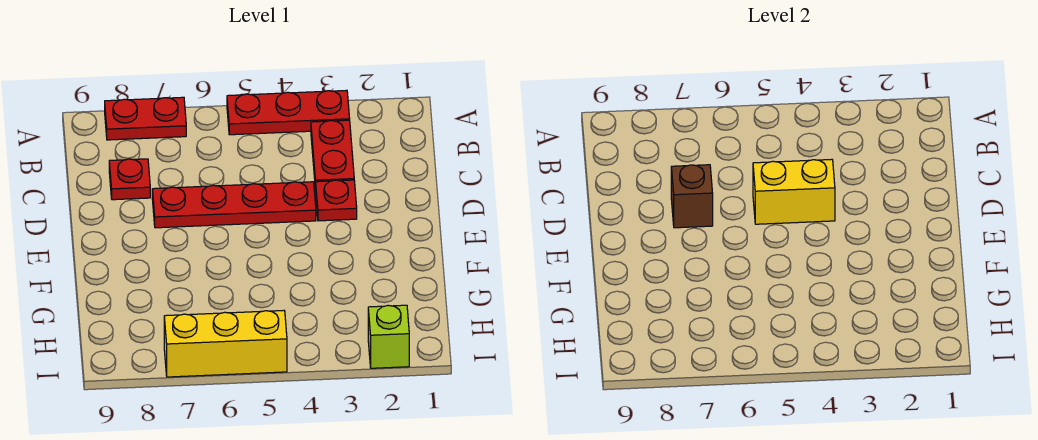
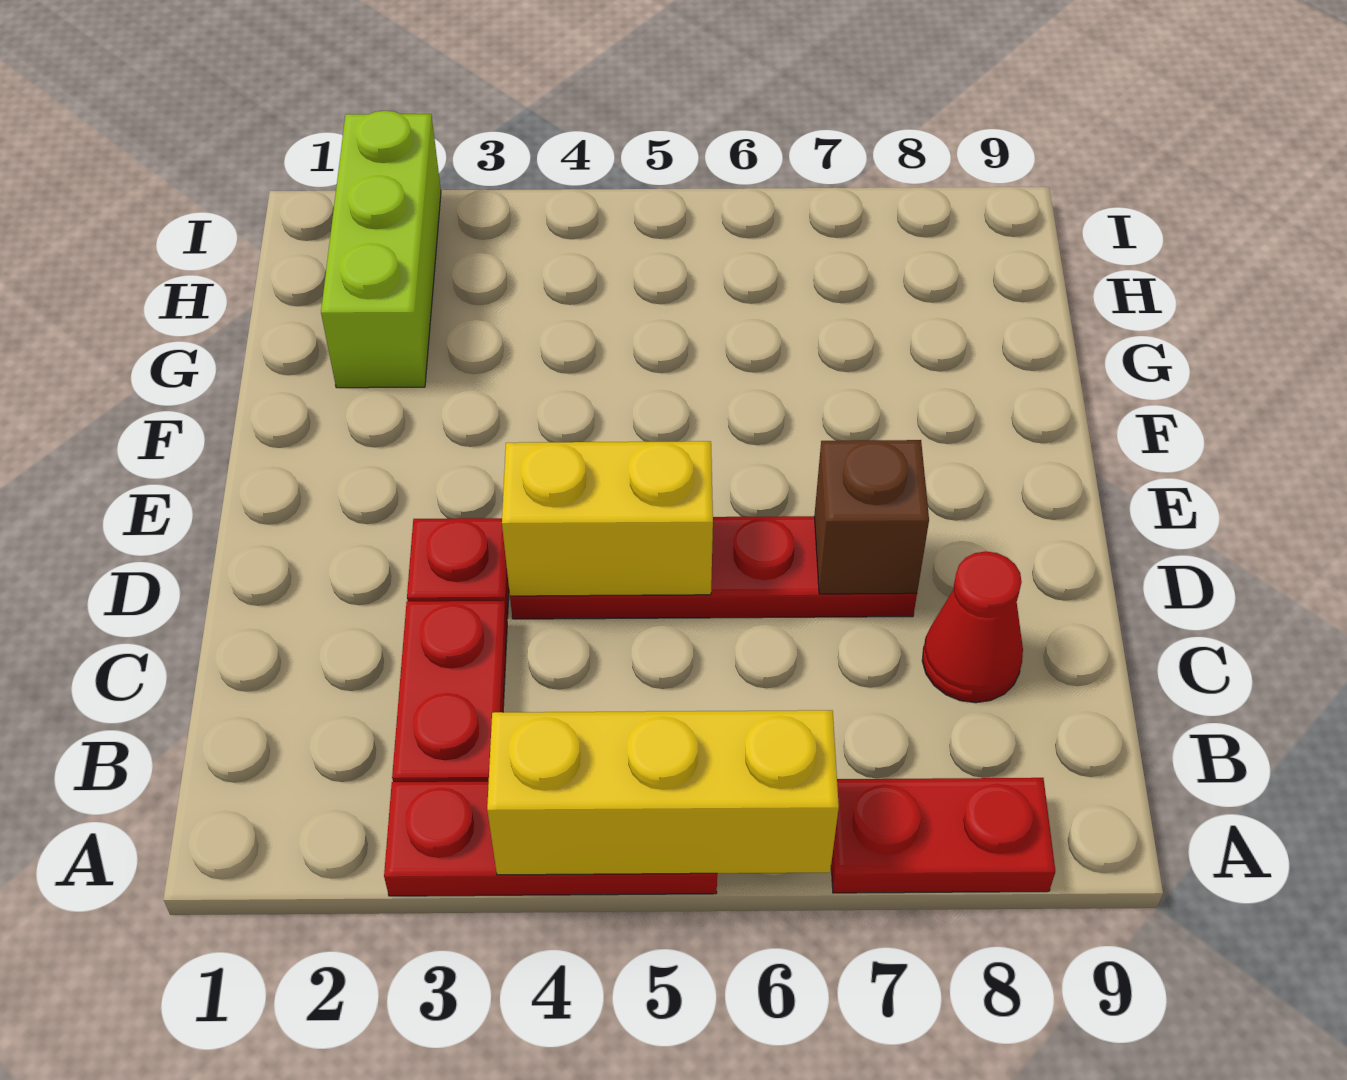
red 1x1 plate [109,159,150,200] -> red 1x1 cone [922,551,1023,703]
lime 1x1 brick [368,305,409,368] -> lime 1x3 brick [321,111,441,388]
yellow 1x3 brick [164,311,287,377] -> yellow 1x3 brick moved to [487,710,839,875]

